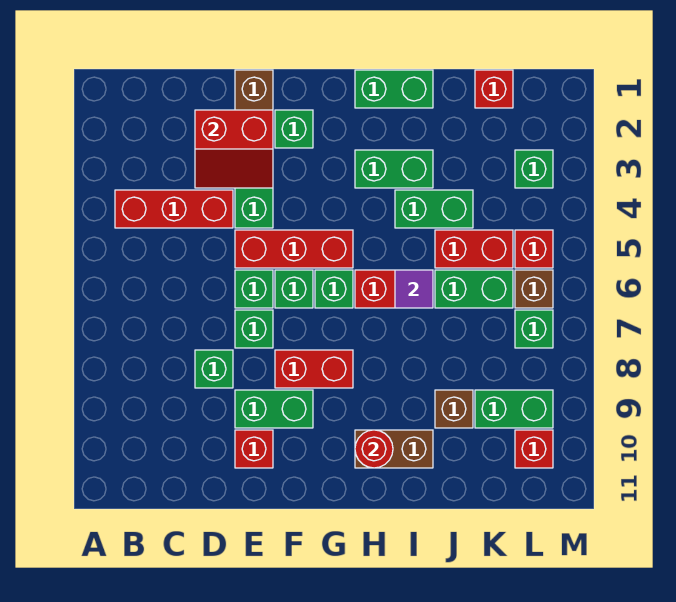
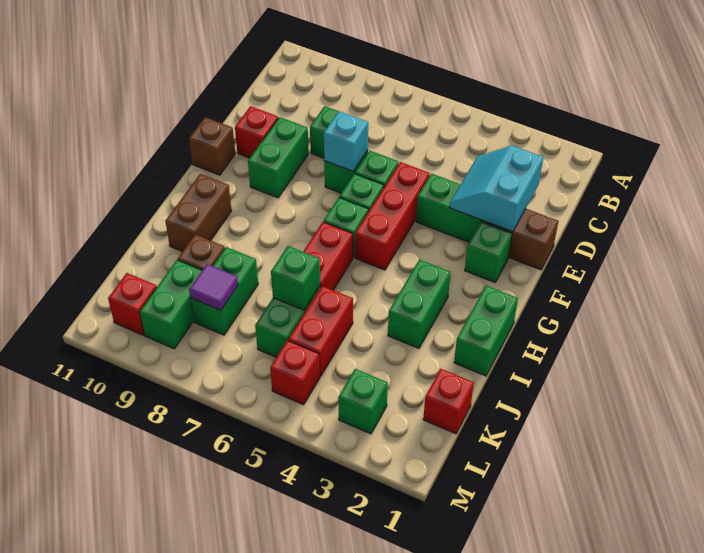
red 1x3 brick [115,190,233,228] -> none
red 2x2 slope [195,110,273,188] -> cyan 2x2 slope [449,145,543,232]
none -> cyan 1x1 brick [324,111,368,172]
red 1x2 brick [275,350,353,388] -> none
red 1x1 round brick [355,430,393,468] -> none
green 1x2 brick [395,190,473,228] -> green 1x2 brick moved to [191,247,258,335]
purple 1x1 tile [395,270,433,308] -> purple 1x1 tile moved to [189,264,238,310]
brown 1x1 brick [515,270,553,308] -> brown 1x1 brick moved to [189,117,235,175]
green 1x1 brick [515,310,553,348] -> green 1x1 brick moved to [271,246,320,310]

